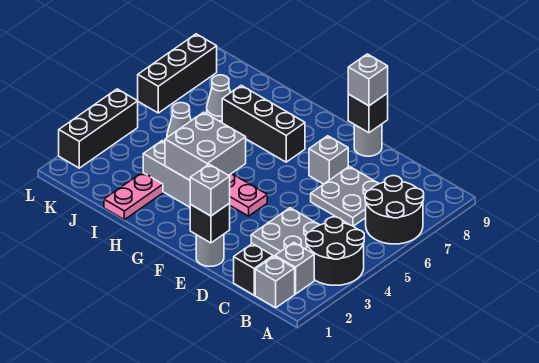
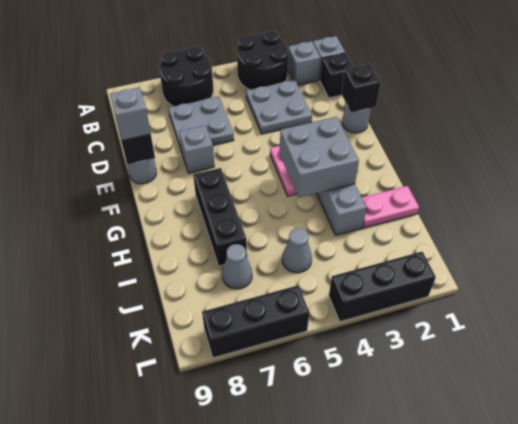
grey 1x1 brick [190,164,230,216] -> none

